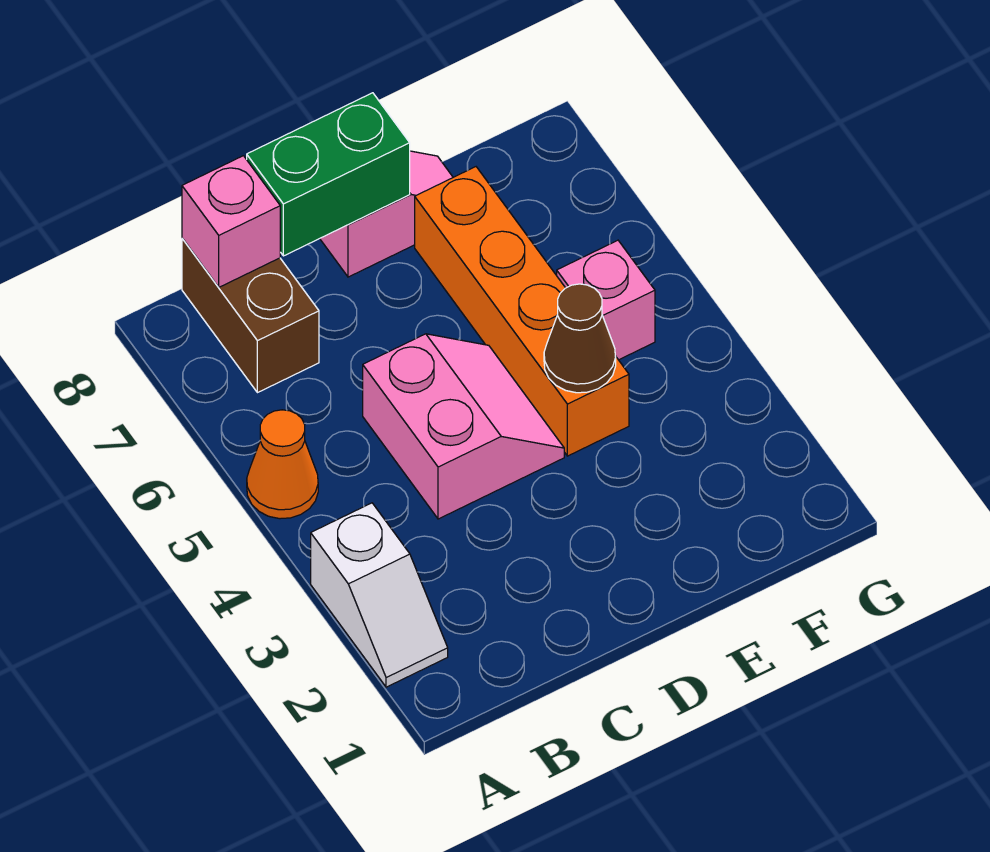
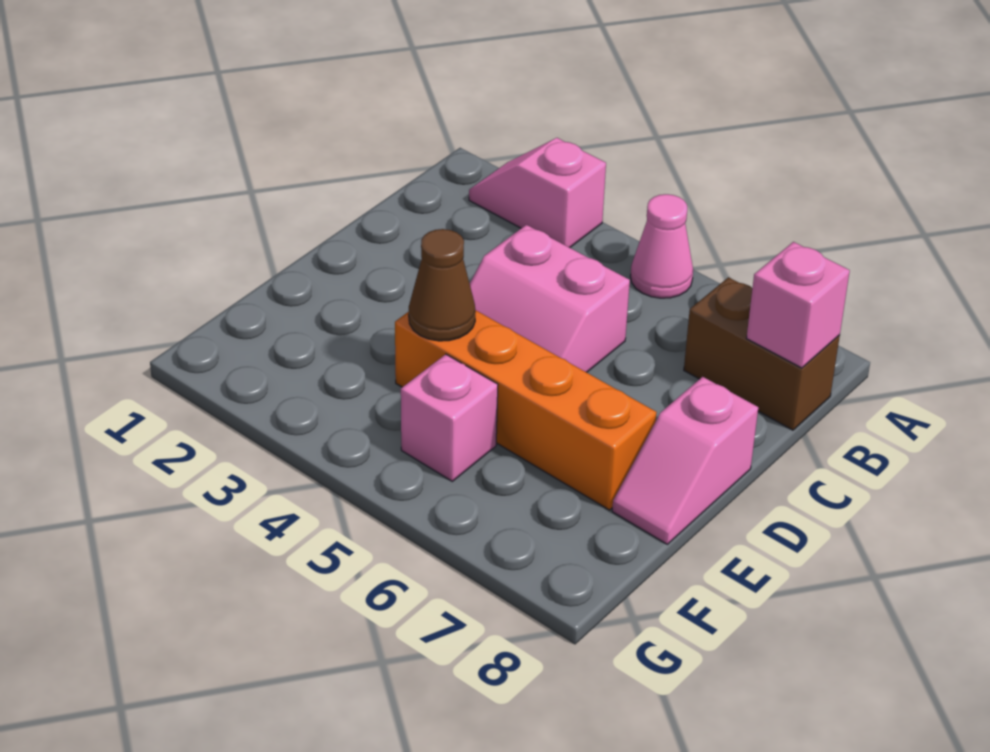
white 1x2 slope [311,503,448,687] -> pink 1x2 slope [469,138,606,248]
orange 1x1 cone [247,410,318,519] -> pink 1x1 cone [630,194,693,298]
green 1x2 brick [247,93,410,256] -> none

